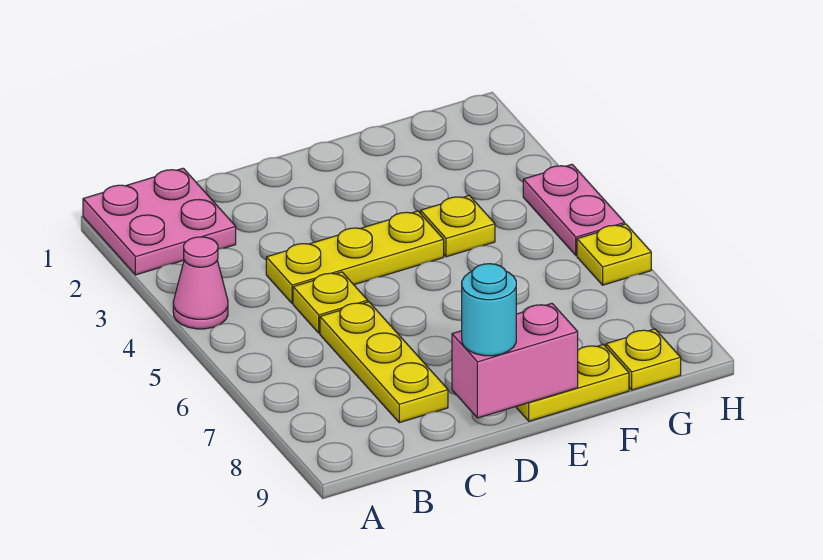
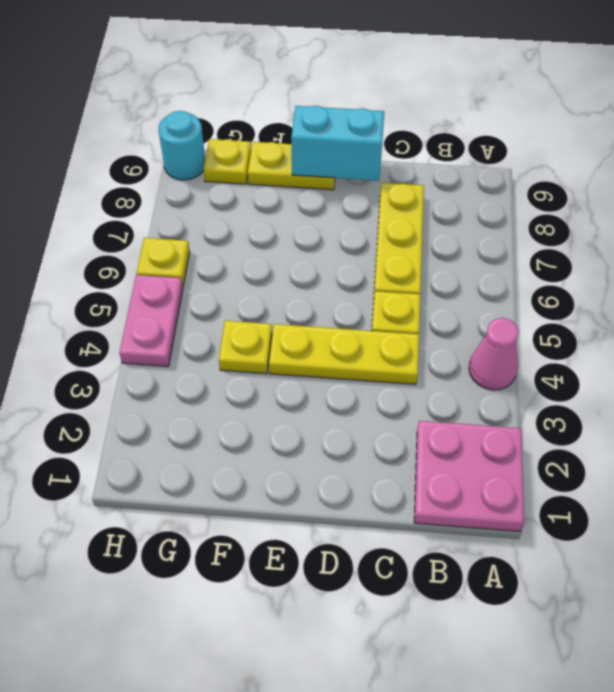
pink 1x2 brick [452,303,578,418] -> cyan 1x2 brick [291,106,384,181]
cyan 1x1 round brick [462,264,516,356] -> cyan 1x1 round brick moved to [159,111,205,180]

